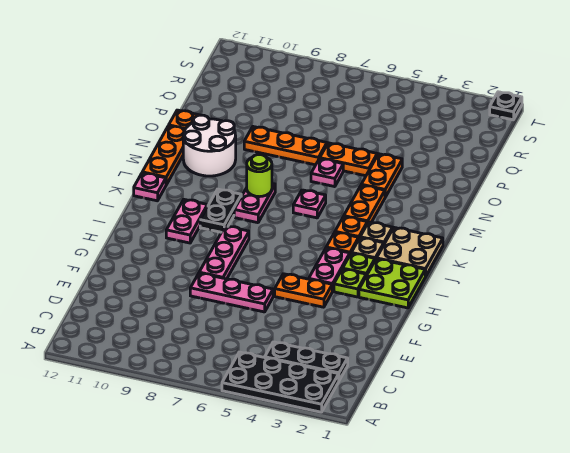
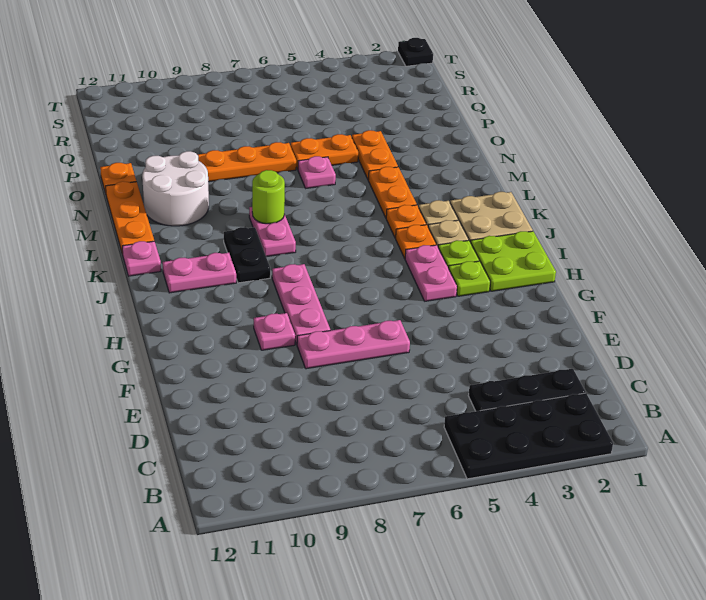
orange 1x2 plate [275,274,332,307] -> none
pink 1x2 plate [166,200,208,243] -> pink 1x2 plate turned to [163,253,236,293]
pink 1x1 plate [293,190,326,218] -> pink 1x1 plate moved to [254,313,295,350]

